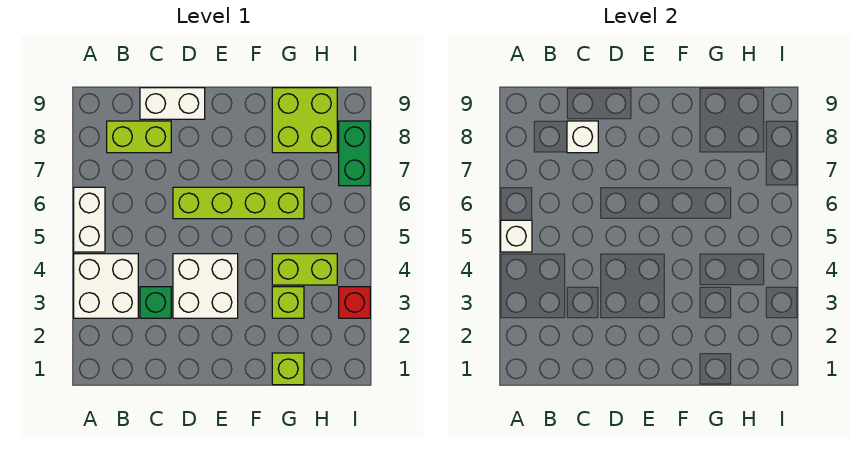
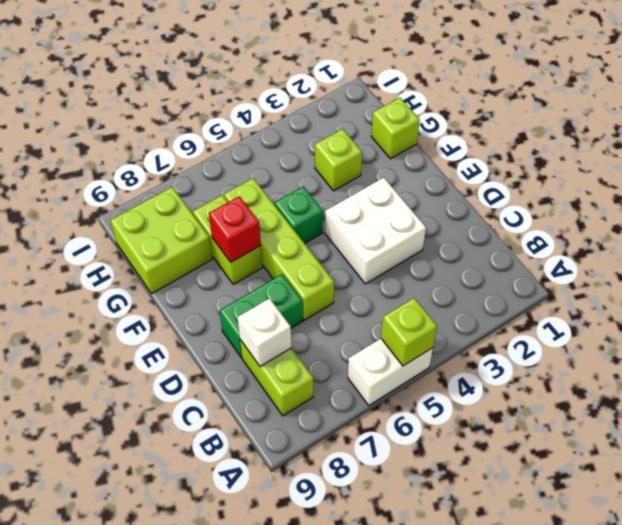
white 2x2 brick [74,254,138,318] -> none
white 1x1 brick [501,220,532,252] -> lime 1x1 brick [381,298,437,366]
green 1x1 brick [140,287,171,318] -> green 1x1 brick moved to [275,186,323,244]
white 1x2 brick [140,88,205,119] -> none
lime 1x2 brick [272,254,337,285] -> lime 1x2 brick moved to [193,195,263,284]
red 1x1 brick [339,287,370,318] -> red 1x1 brick moved to [209,196,261,262]
green 1x2 brick [339,121,370,186] -> green 1x2 brick moved to [220,274,303,358]

